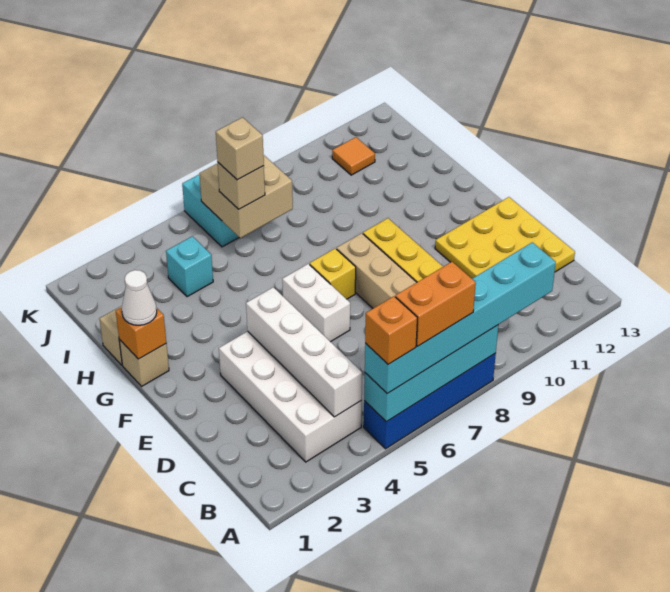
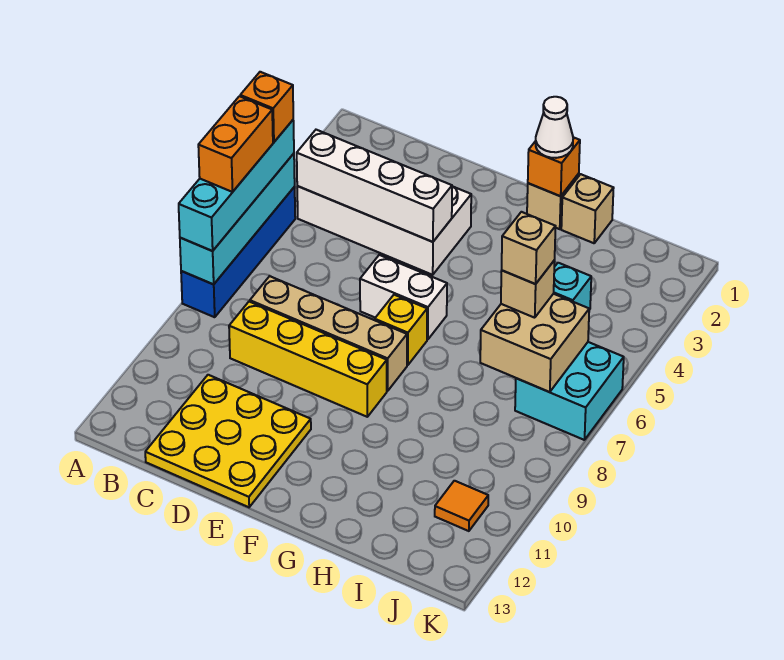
cyan 1x6 brick [365,242,556,393] -> cyan 1x4 brick [179,120,294,251]

